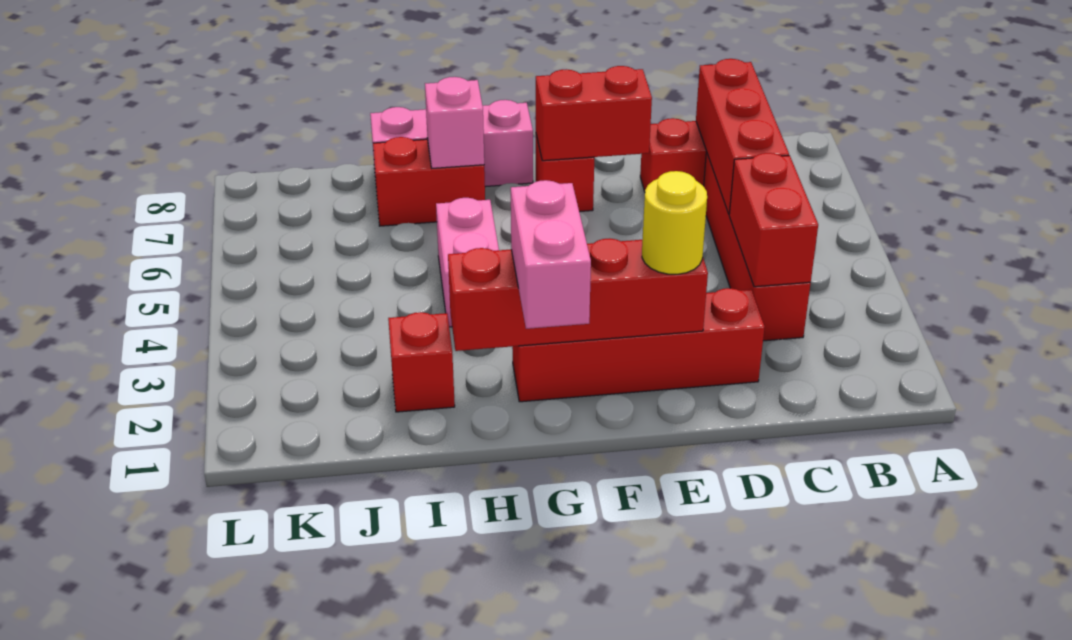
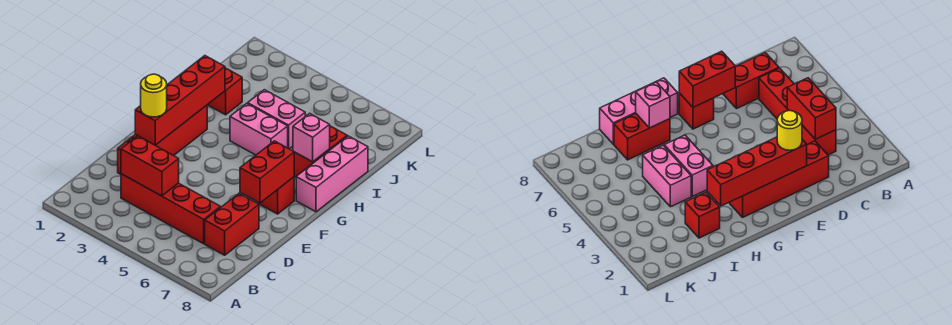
red 1x3 brick [696,59,789,214] -> none
pink 1x2 brick [511,180,591,329] -> pink 1x2 brick moved to [248,90,305,149]

